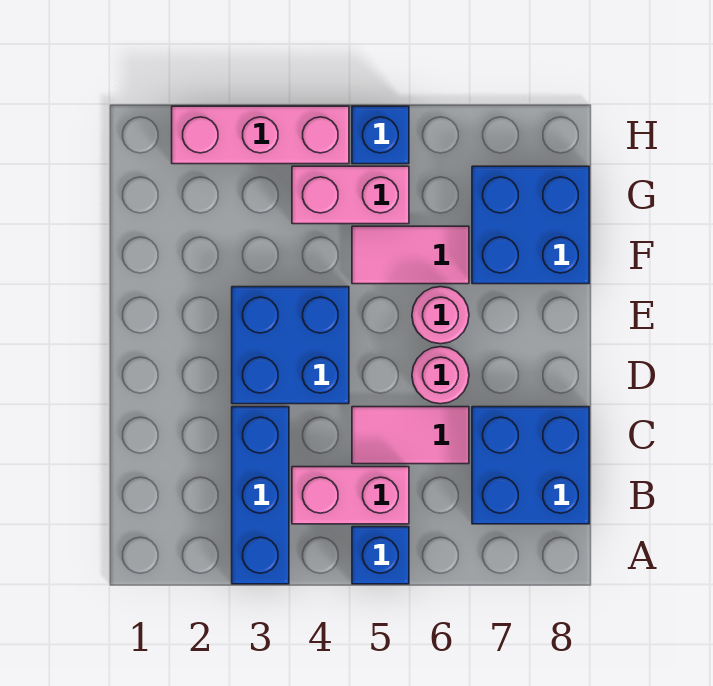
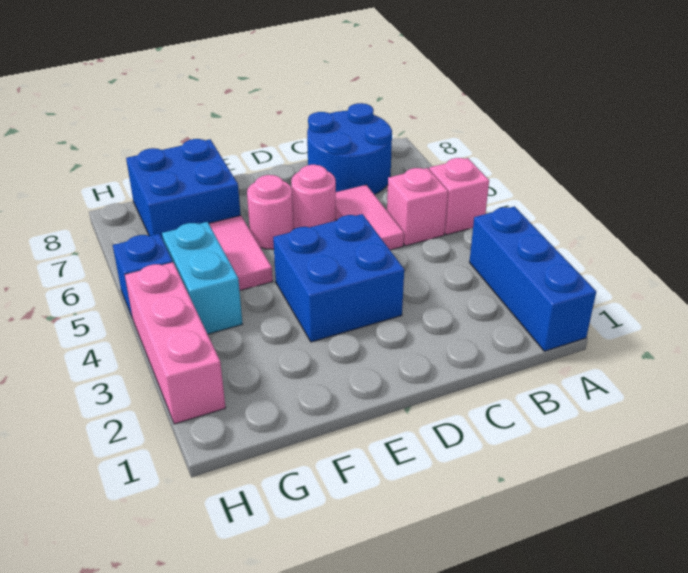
blue 1x3 brick [232,407,289,584] -> blue 1x3 brick turned to [469,206,596,351]
blue 1x1 brick [352,527,409,584] -> pink 1x1 brick [429,158,489,235]
pink 1x2 brick [292,467,409,524] -> pink 1x1 brick [387,168,448,246]
blue 2x2 brick [472,407,589,524] -> blue 2x2 round brick [307,103,392,195]
pink 1x2 brick [292,166,409,224] -> cyan 1x2 brick [162,222,242,334]

